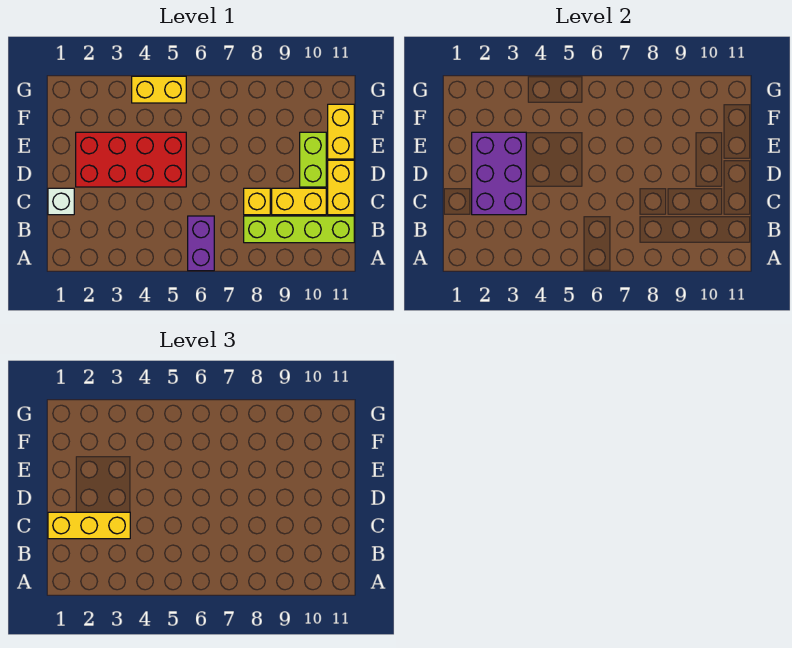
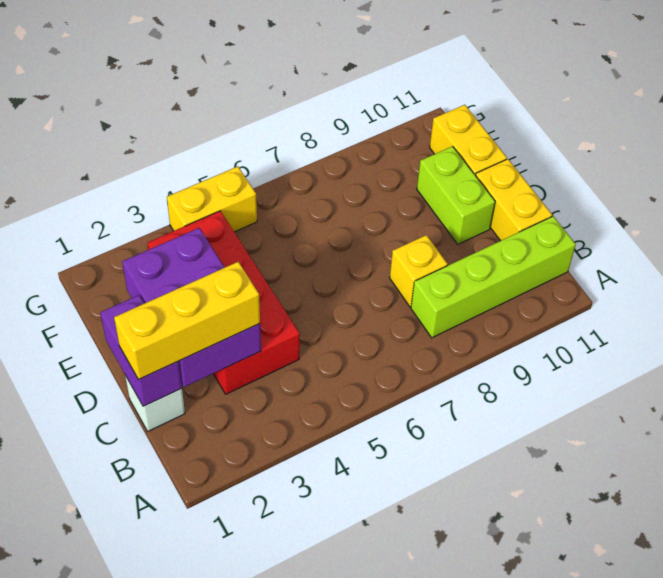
purple 1x2 brick [188,216,214,271] -> purple 1x2 brick moved to [100,295,182,406]
yellow 1x2 brick [272,188,326,215] -> none
red 2x4 brick [76,132,186,187] -> red 2x4 brick turned to [147,211,300,394]

